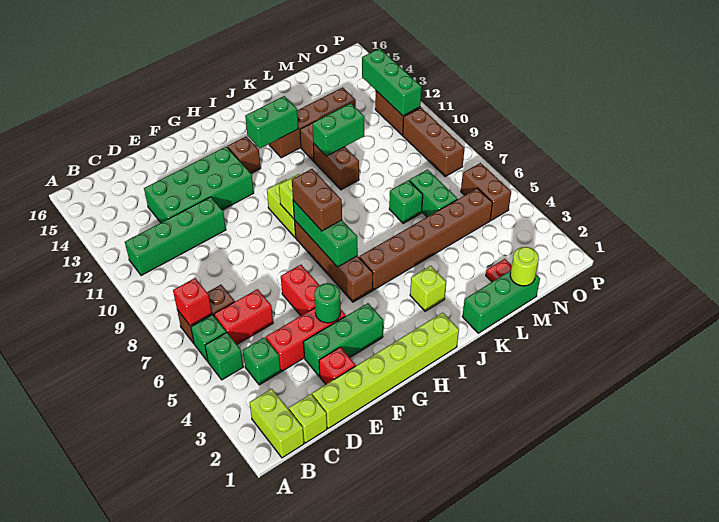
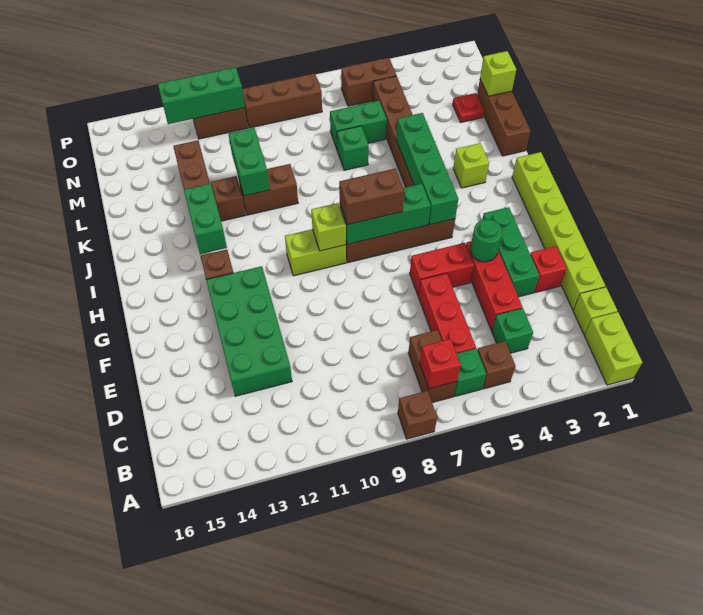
none -> brown 1x1 brick [398,391,437,439]
lime 1x2 brick [249,389,304,458] -> lime 1x2 brick turned to [584,312,642,385]
green 1x1 brick [205,332,243,380] -> brown 1x1 brick [477,341,515,389]
green 1x4 brick [125,197,226,276] -> green 1x4 brick moved to [396,113,458,225]
red 1x2 brick [214,289,273,344] -> red 1x3 brick [418,273,476,354]
green 1x3 brick [462,271,540,333] -> brown 1x3 brick [477,80,531,156]
lime 1x1 round brick [510,247,539,286] -> lime 1x1 brick [480,51,516,96]

